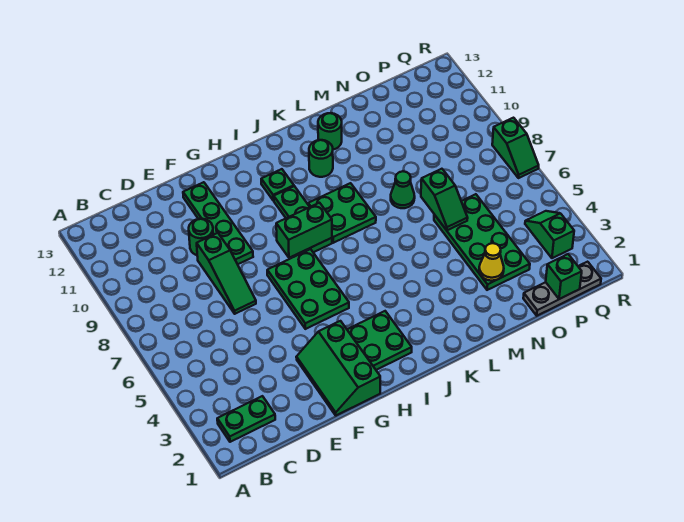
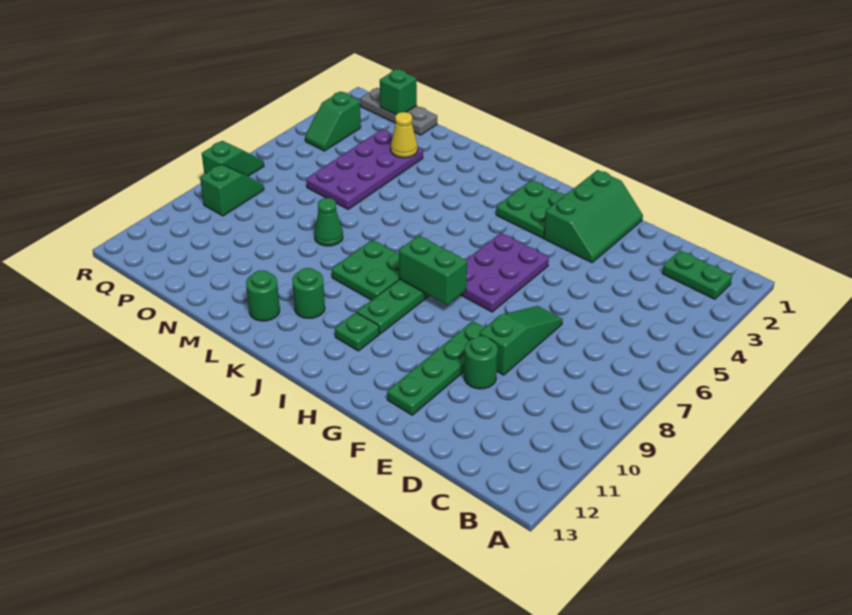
green 2x3 plate [267,249,349,329] -> purple 2x3 plate [461,233,549,312]
green 2x4 plate [434,194,530,290] -> purple 2x4 plate [306,130,423,209]
green 1x2 slope [421,169,468,230] -> green 1x2 slope moved to [200,164,264,216]

